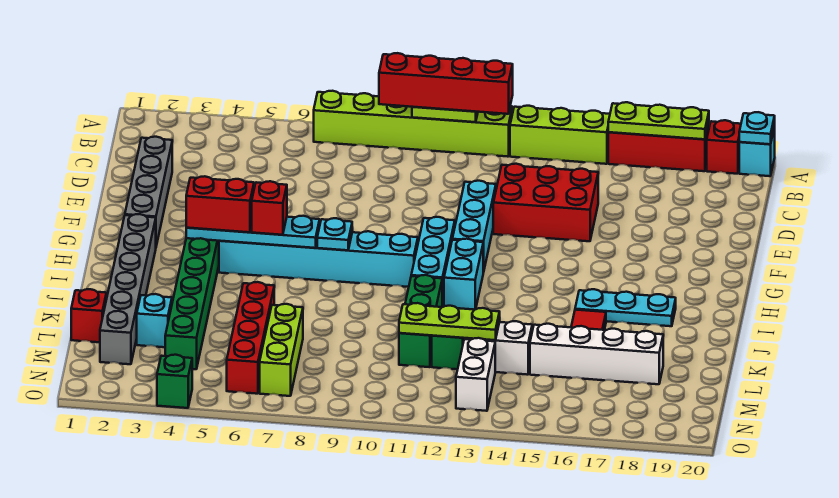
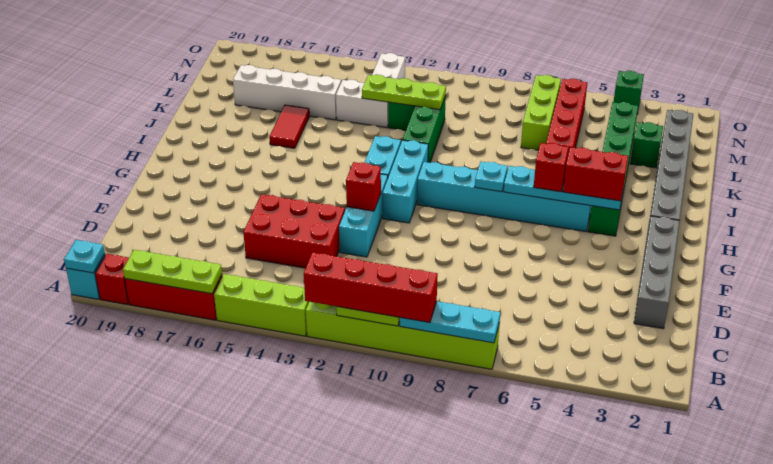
cyan 1x3 plate [575,289,676,326] -> cyan 1x3 plate moved to [400,301,500,343]
red 1x1 brick [71,289,106,342] -> red 1x1 brick moved to [346,162,381,211]
cyan 1x1 brick [137,294,172,347] -> green 1x1 brick [630,122,663,168]

